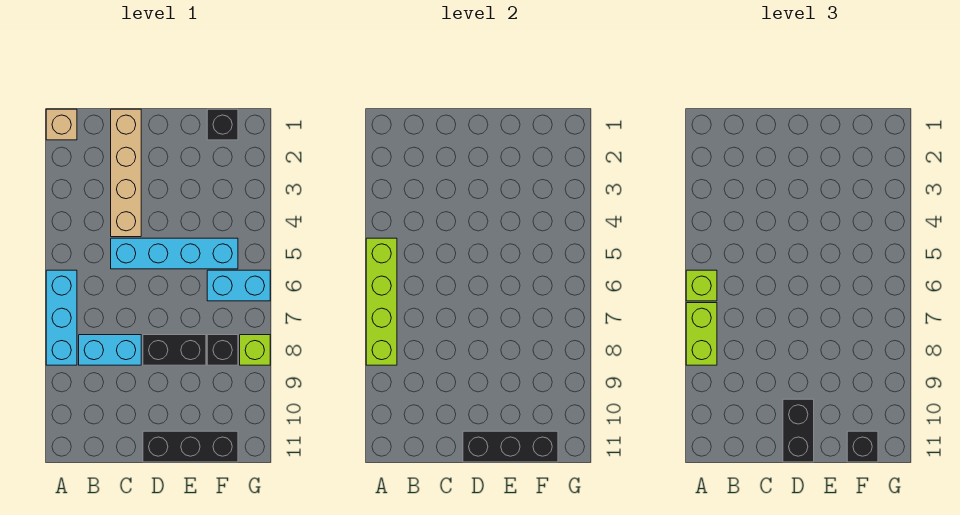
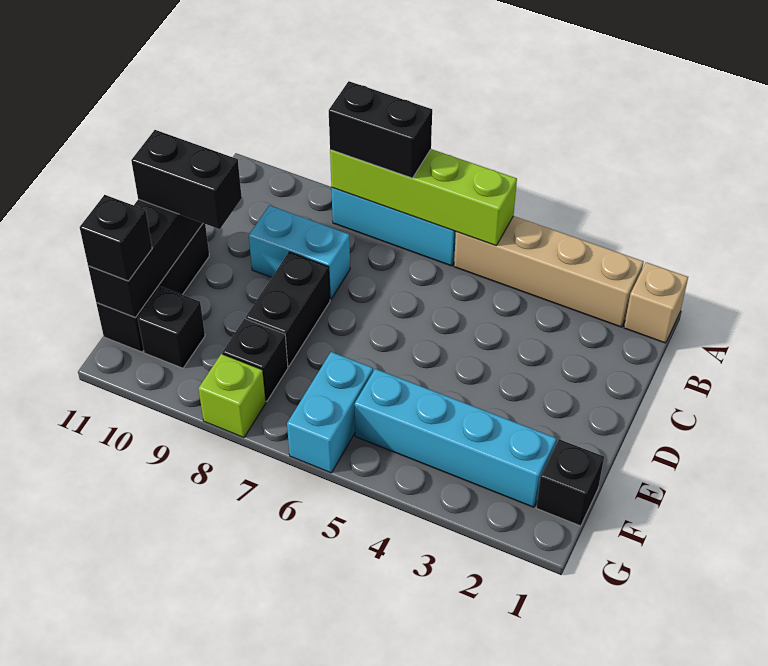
lime 1x1 brick [686,270,717,301] -> none
lime 1x2 brick [686,303,717,365] -> black 1x2 brick [329,81,432,178]
cyan 1x2 brick [79,335,141,365] -> cyan 1x2 brick turned to [249,205,350,300]
tan 1x4 brick [111,109,141,237] -> tan 1x4 brick moved to [454,216,644,327]
cyan 1x4 brick [111,238,238,269] -> cyan 1x4 brick turned to [355,369,556,507]
none -> black 1x1 brick [138,287,205,368]

